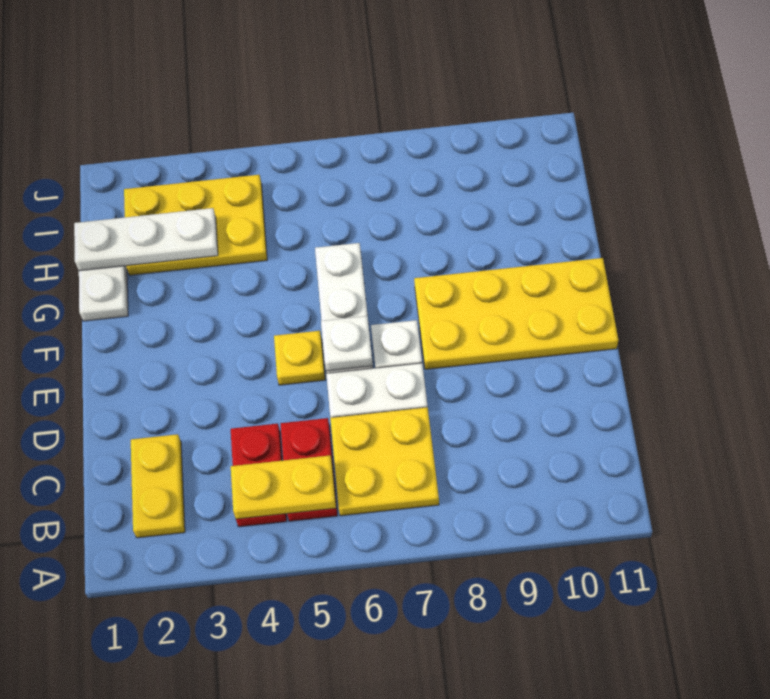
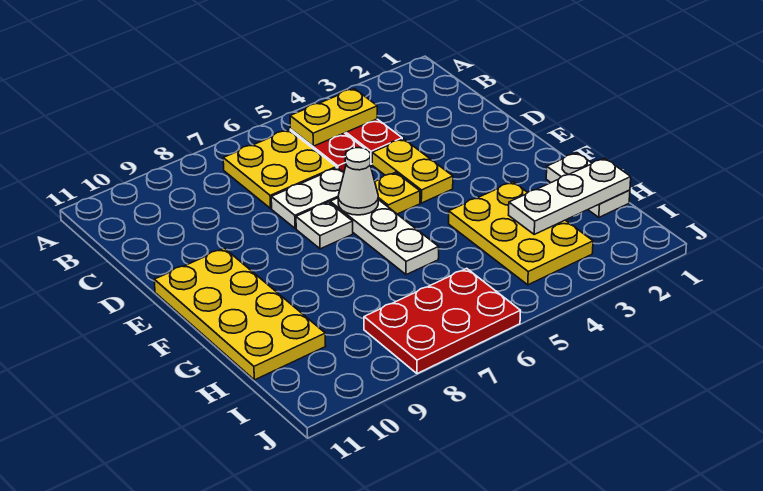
yellow 1x2 plate [131,434,185,538] -> yellow 1x2 plate moved to [372,139,453,203]
white 1x1 plate [321,316,373,371] -> white 1x1 cone [338,148,378,215]
yellow 2x4 plate [414,258,618,369] -> yellow 2x4 plate turned to [154,248,325,380]
yellow 2x3 plate [124,175,267,275] -> yellow 2x3 plate turned to [449,182,593,285]
none -> red 2x3 plate [364,268,521,374]

